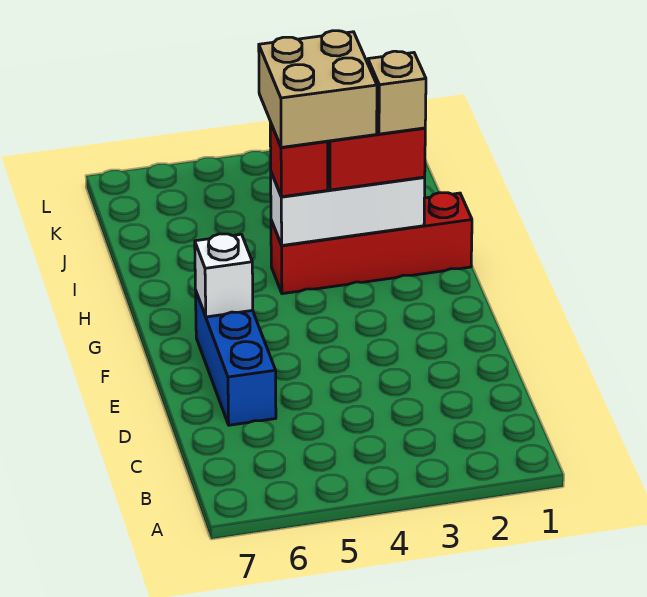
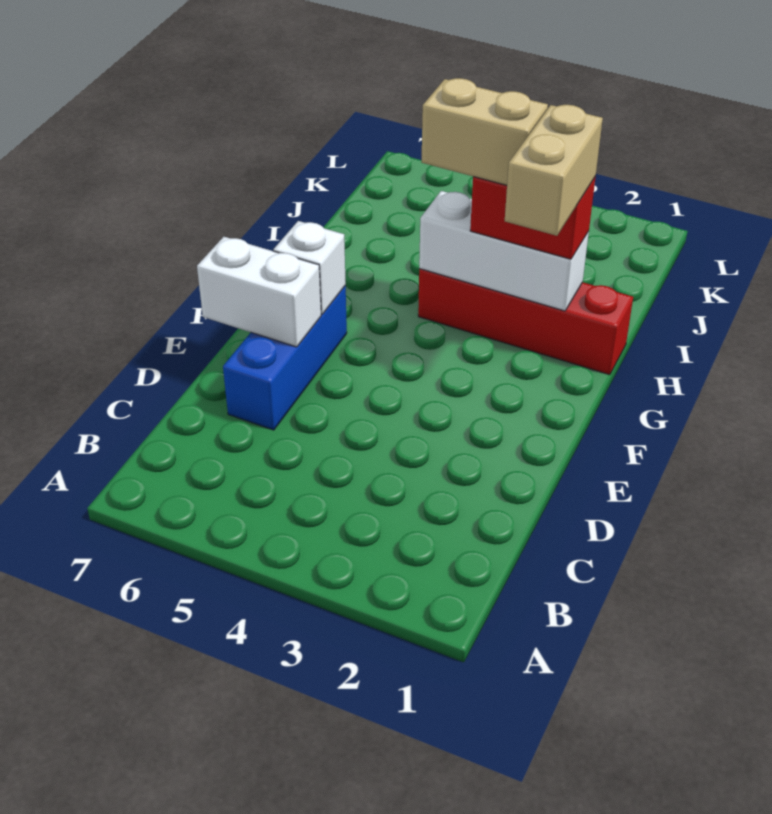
none -> white 1x2 brick [197,237,321,347]
tan 1x1 brick [368,51,426,134] -> tan 1x2 brick [505,105,603,236]
tan 2x2 brick [259,31,377,147] -> tan 1x2 brick [422,78,548,185]
red 1x1 brick [270,122,328,197] -> none

